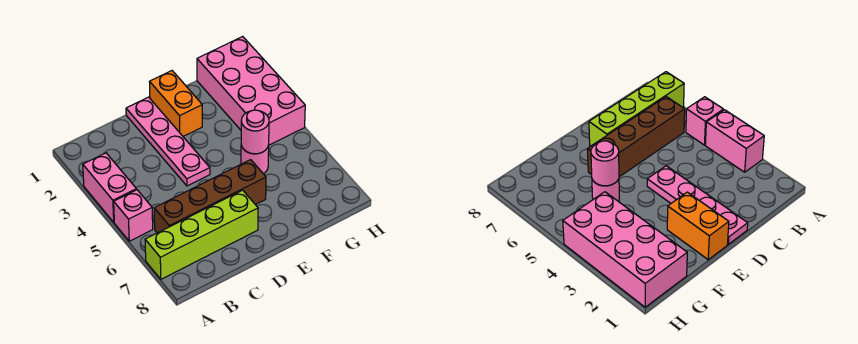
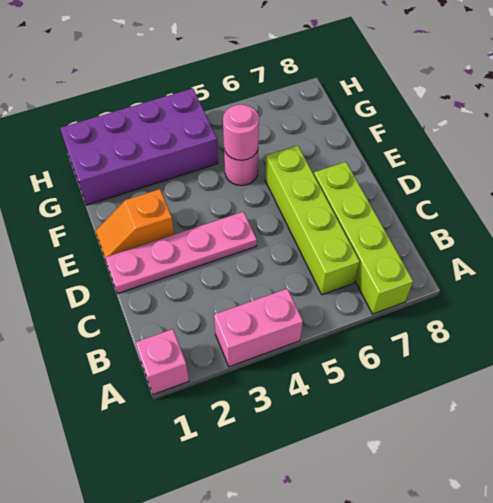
pink 1x1 brick [114,190,153,241] -> pink 1x1 brick moved to [136,329,189,395]
brown 1x4 brick [154,160,266,233] -> lime 1x4 brick [265,145,360,295]
orange 1x2 brick [150,71,202,136] -> orange 1x2 slope [96,189,174,257]
pink 2x4 brick [197,37,305,145] -> purple 2x4 brick [60,88,218,205]

